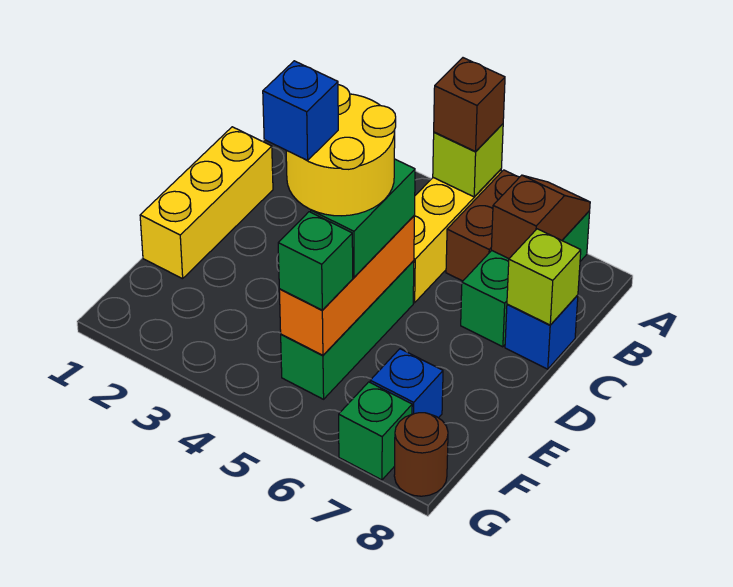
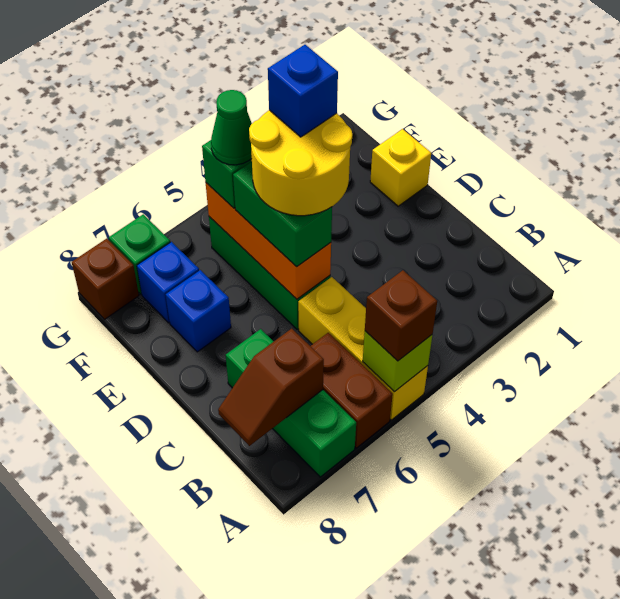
brown 1x2 slope [491,175,590,259] -> brown 1x2 slope turned to [218,328,324,446]
yellow 1x3 brick [140,127,273,279] -> yellow 1x1 brick [370,129,431,206]
blue 1x1 brick [505,295,578,369] -> blue 1x1 brick moved to [166,270,231,352]
lime 1x1 brick [507,229,581,325] -> none
none -> green 1x1 cone [211,90,252,165]
brown 1x1 round brick [394,413,448,496] -> brown 1x1 brick [72,239,139,319]

